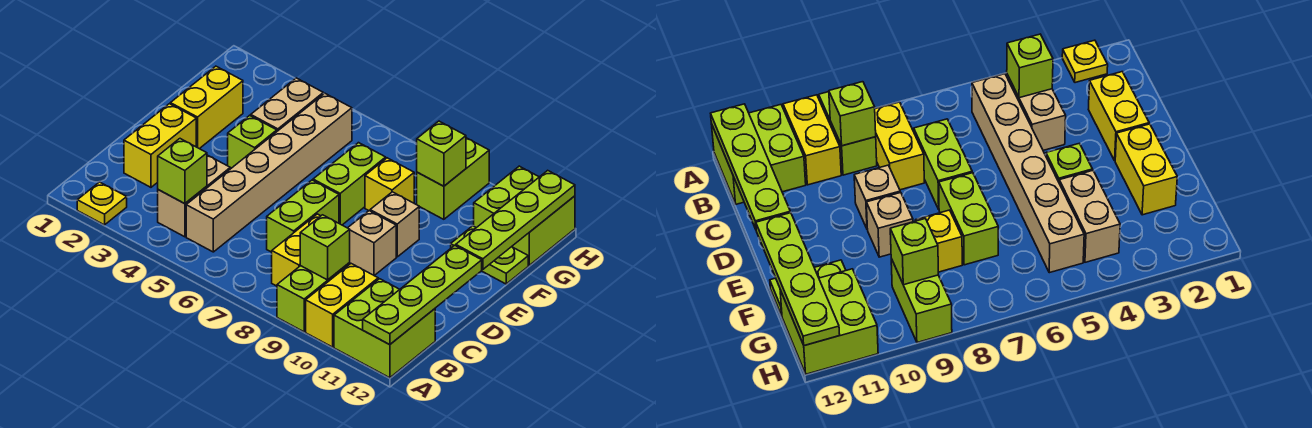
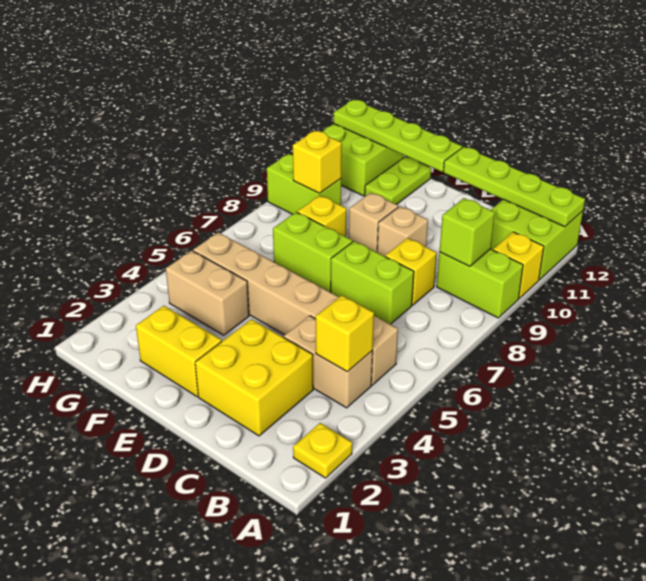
yellow 1x2 brick [306,264,378,347] -> yellow 1x1 brick [493,232,544,298]
lime 1x1 brick [158,139,207,204] -> yellow 1x1 brick [316,295,374,372]
yellow 1x2 brick [272,214,320,286] -> yellow 1x1 brick [385,238,437,305]
yellow 1x2 brick [124,104,196,187] -> yellow 2x2 brick [195,319,313,436]
lime 1x1 brick [228,115,277,168] -> none
lime 1x1 brick [417,121,466,186] -> yellow 1x1 brick [293,131,342,193]

